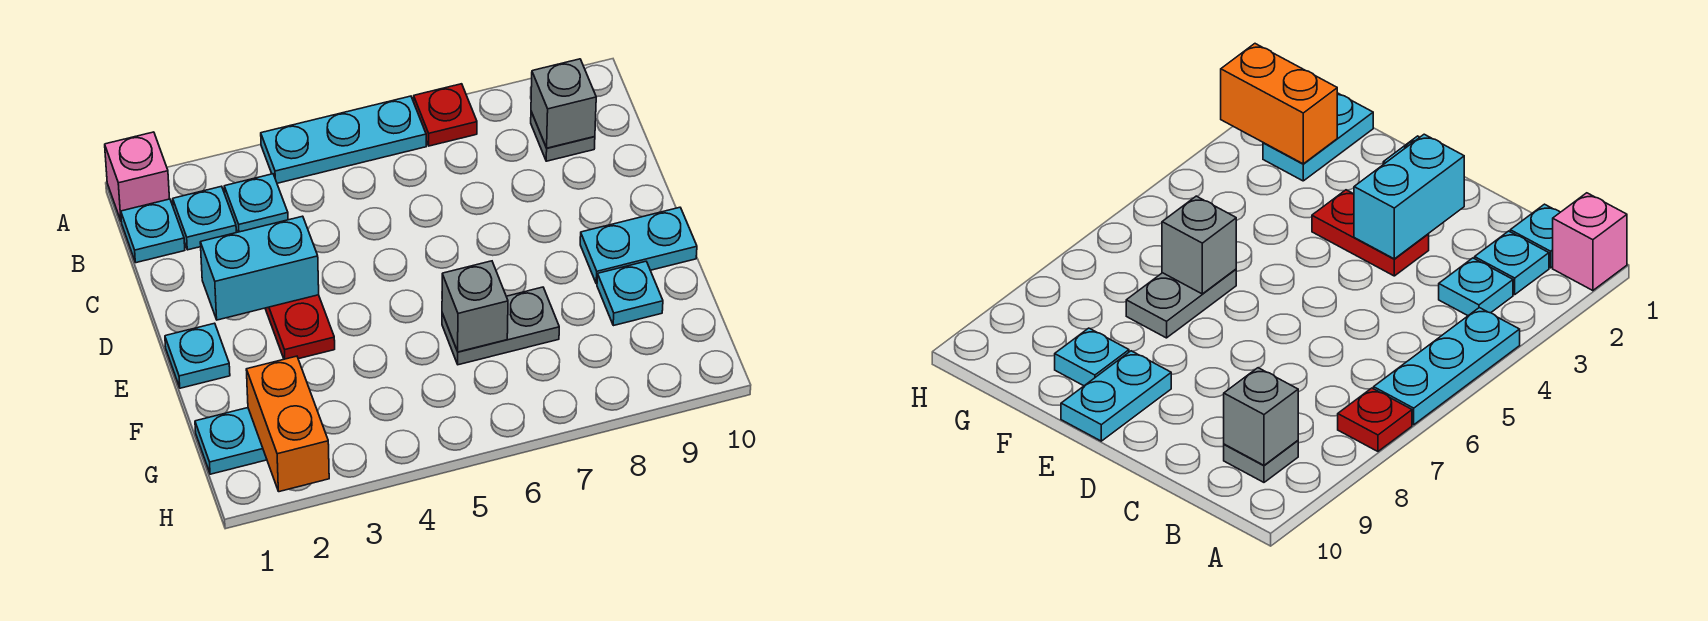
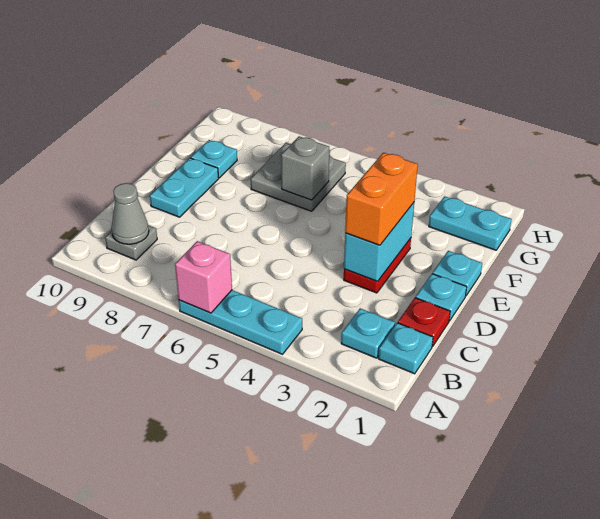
pink 1x1 brick [105,132,170,221] -> pink 1x1 brick moved to [175,241,232,313]
red 1x1 plate [414,84,477,146] -> red 1x1 plate moved to [398,298,450,347]
cyan 1x1 plate [224,174,288,232] -> cyan 1x1 plate moved to [416,274,467,321]
grey 1x1 brick [531,59,596,148] -> grey 1x1 cone [112,183,149,244]
cyan 1x2 brick [200,216,319,320] -> cyan 1x2 brick turned to [344,203,414,282]
cyan 1x2 plate [580,207,697,284] -> cyan 1x2 plate turned to [150,158,219,217]
grey 1x2 plate [442,287,559,365] -> grey 2x2 plate [251,143,346,211]
orange 1x2 brick [246,356,329,492] -> orange 1x2 brick moved to [345,153,418,245]

